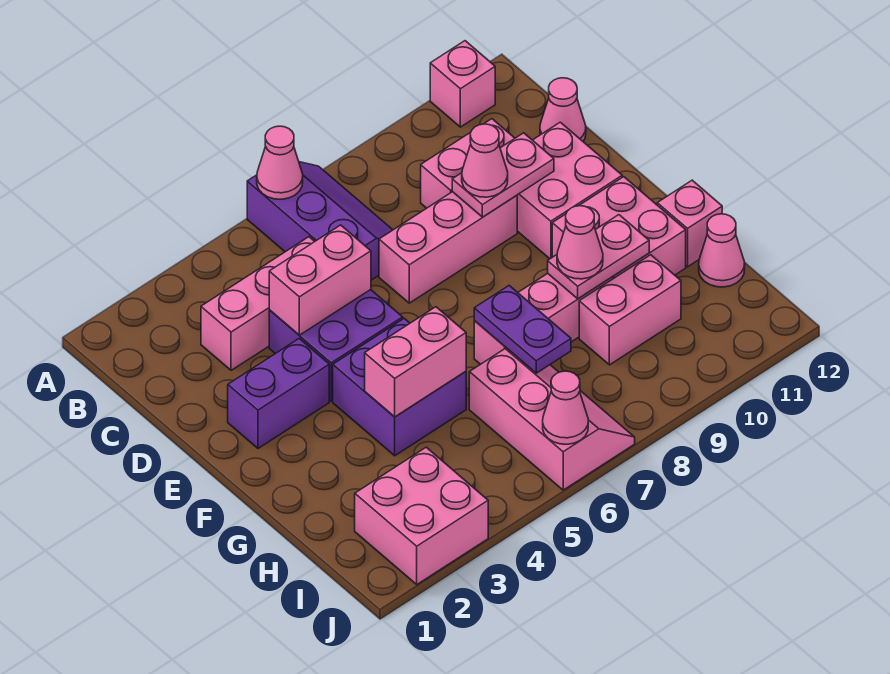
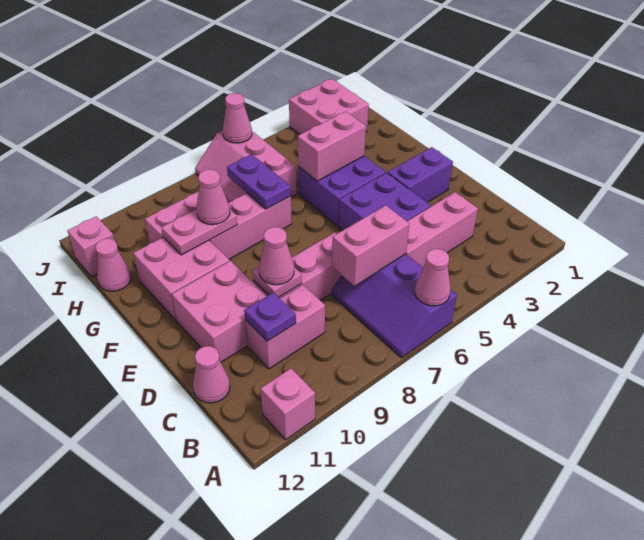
none -> purple 1x1 plate [244,293,296,341]
pink 1x2 brick [269,225,371,335] -> pink 1x2 brick moved to [332,205,409,286]
pink 1x2 plate [452,133,554,217] -> pink 1x1 plate [252,267,302,297]
pink 1x1 brick [657,180,722,267] -> pink 1x1 brick moved to [68,216,114,276]

